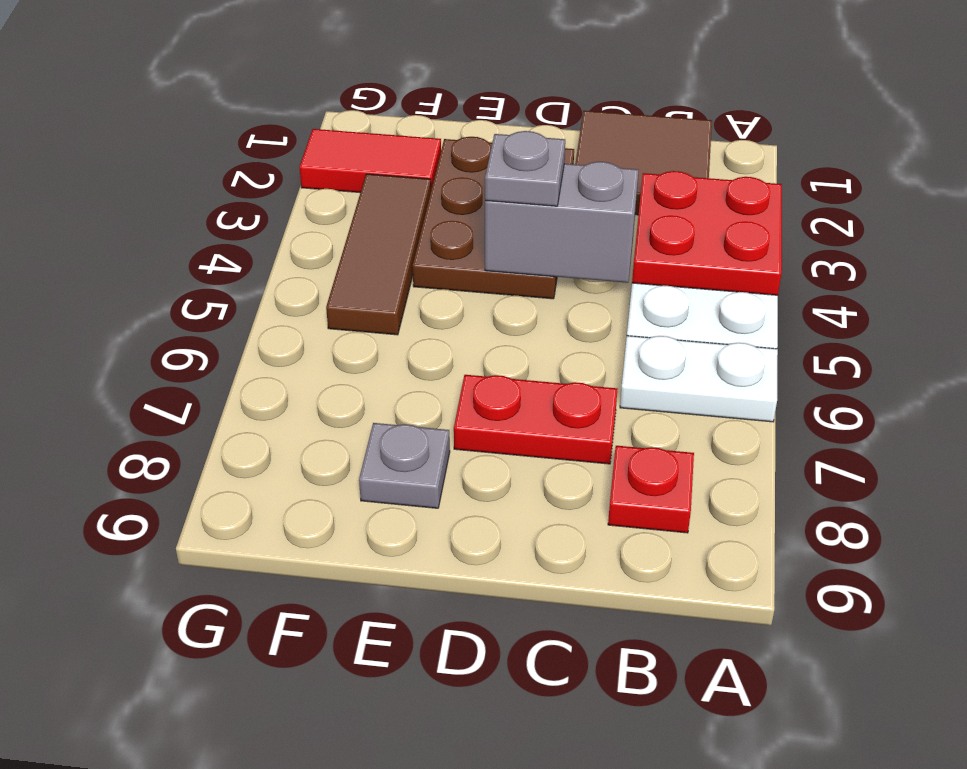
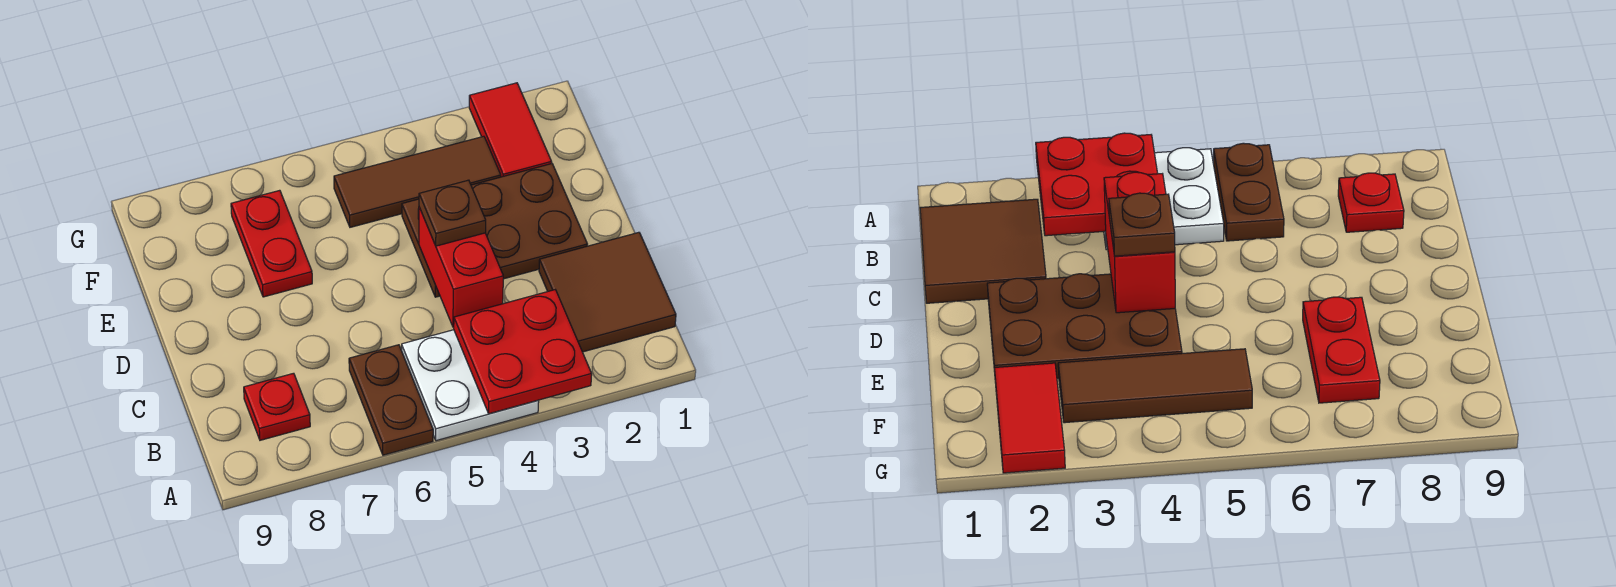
white 1x2 plate [620,336,778,422] -> brown 1x2 plate [349,345,433,455]
grey 1x2 brick [485,162,639,283] -> red 1x2 brick [419,207,503,327]
red 1x2 plate [454,375,617,464] -> red 1x2 plate moved to [231,190,312,297]
grey 1x1 plate [485,131,565,206] -> brown 1x1 plate [419,180,486,246]
grey 1x1 plate [359,423,450,508] -> none

